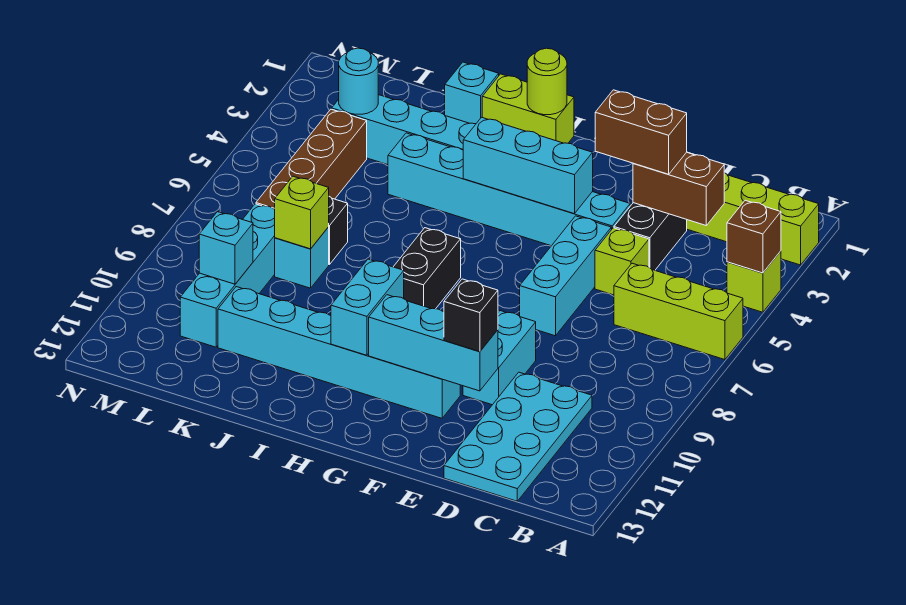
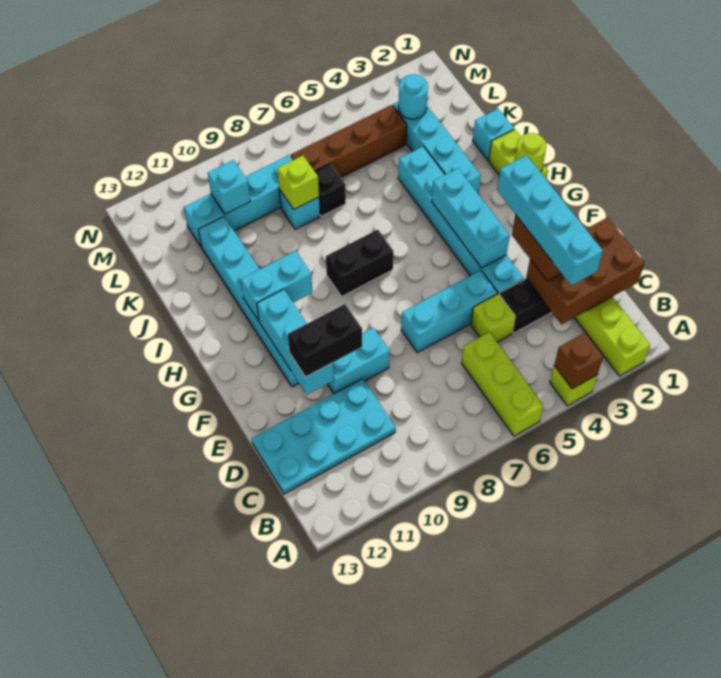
brown 1x2 brick [633,152,724,225] -> brown 2x3 brick [526,217,644,324]
none -> cyan 1x4 brick [497,155,603,286]
black 1x1 brick [444,279,498,352] -> black 1x2 brick [288,304,362,377]

